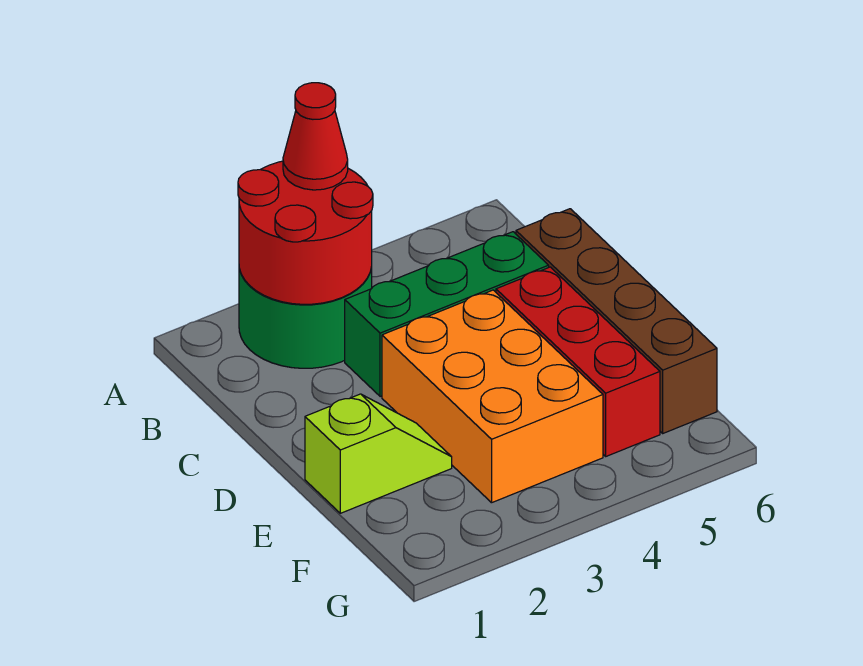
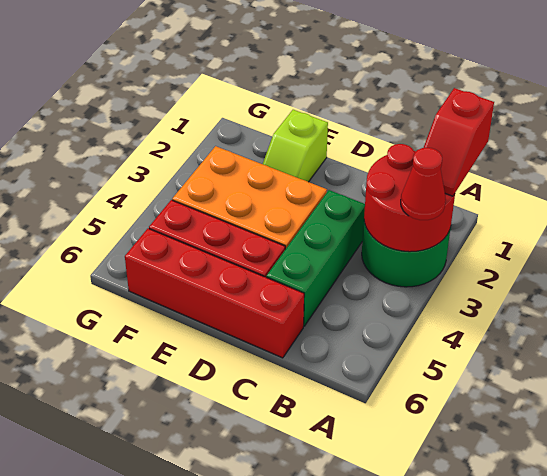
none -> red 1x2 slope [424,88,494,196]
brown 1x4 brick [516,209,717,433] -> red 1x4 brick [125,228,304,358]

